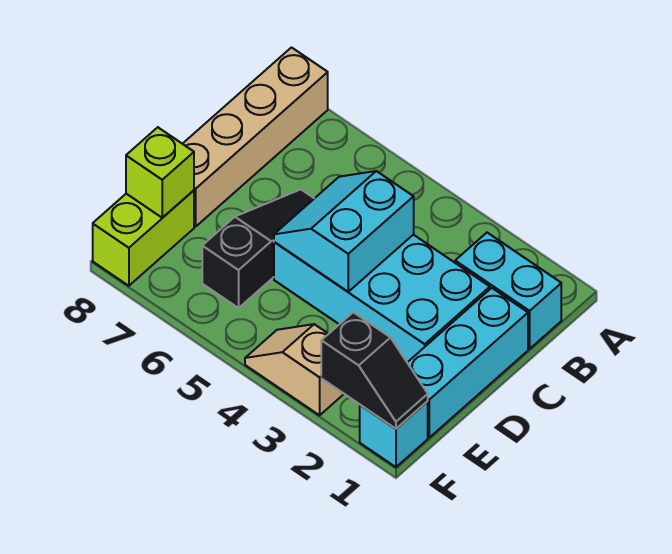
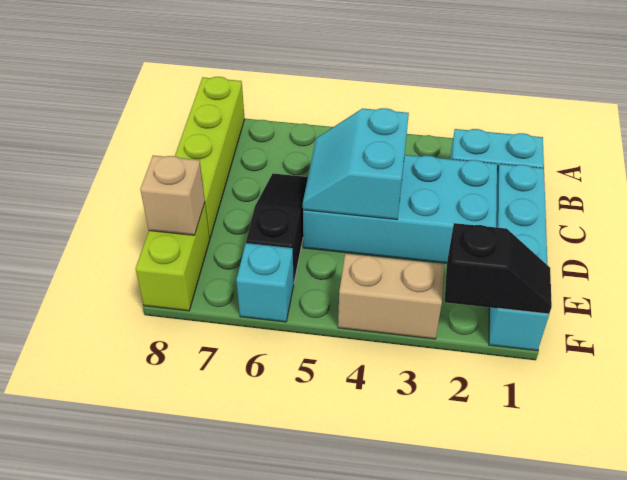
tan 1x4 brick [183,48,328,227] -> lime 1x4 brick [175,77,245,237]
lime 1x1 brick [126,127,194,218] -> tan 1x1 brick [140,155,205,235]
tan 1x2 slope [245,324,344,415] -> tan 1x2 brick [338,254,444,339]
none -> cyan 1x1 brick [236,243,294,322]

